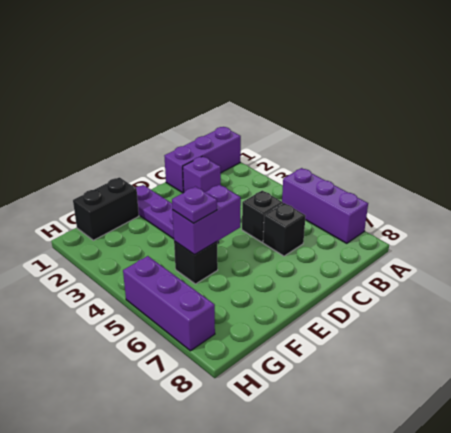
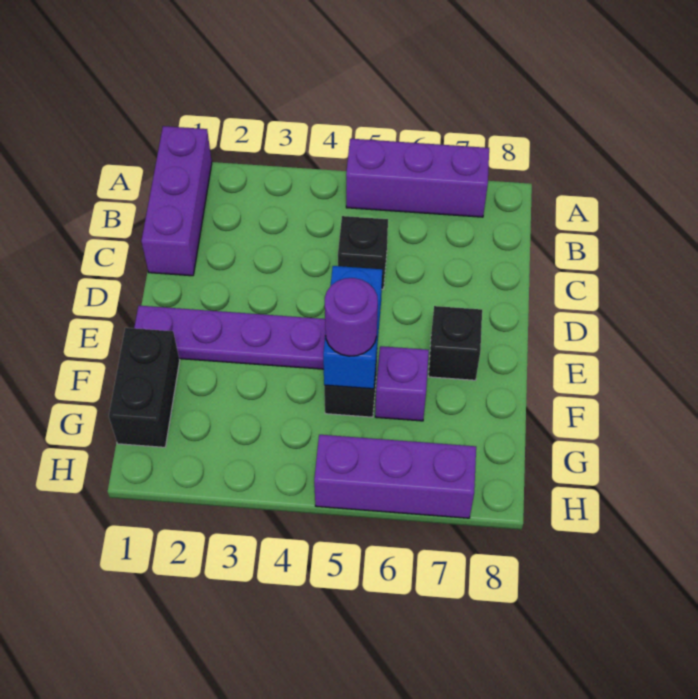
purple 1x1 brick [183,156,221,192] -> purple 1x1 brick moved to [375,346,429,421]
black 1x1 brick [263,203,306,256] -> black 1x1 brick moved to [429,306,482,380]
purple 1x2 brick [172,185,241,255] -> blue 1x2 brick [323,266,382,389]
purple 1x1 plate [172,187,217,223] -> purple 1x1 round brick [325,278,378,356]

